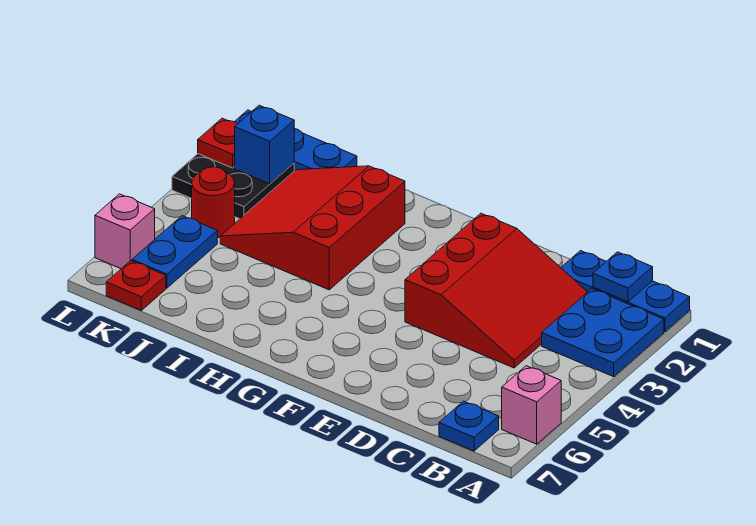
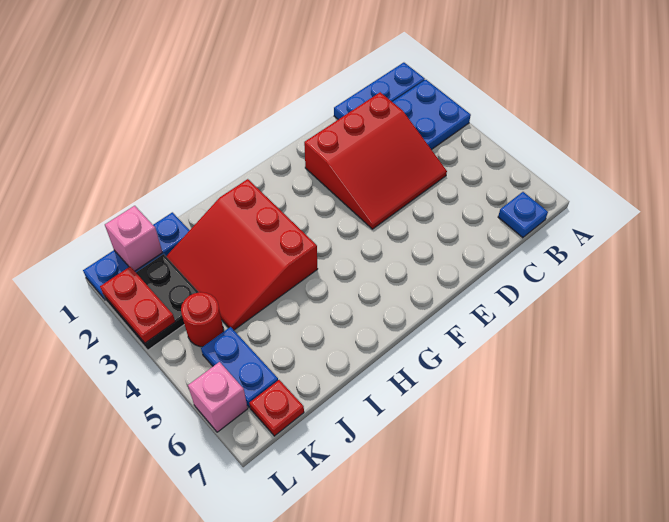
pink 1x1 brick [502,366,561,444] -> pink 1x1 brick moved to [105,206,163,271]
blue 1x1 plate [593,252,653,302] -> none
red 3x3 slope [405,213,587,368] -> red 3x3 slope turned to [304,92,447,229]
blue 1x1 brick [235,105,294,184] -> none
red 1x1 plate [198,118,237,168] -> red 1x2 plate [100,267,175,343]

